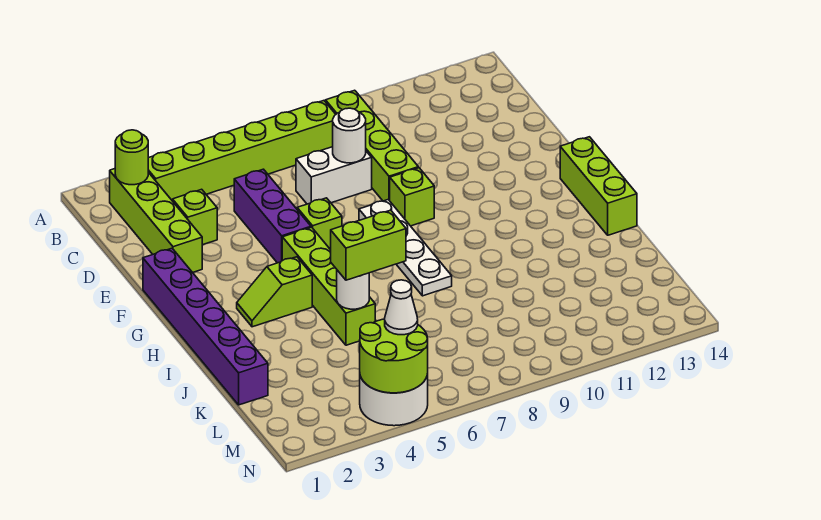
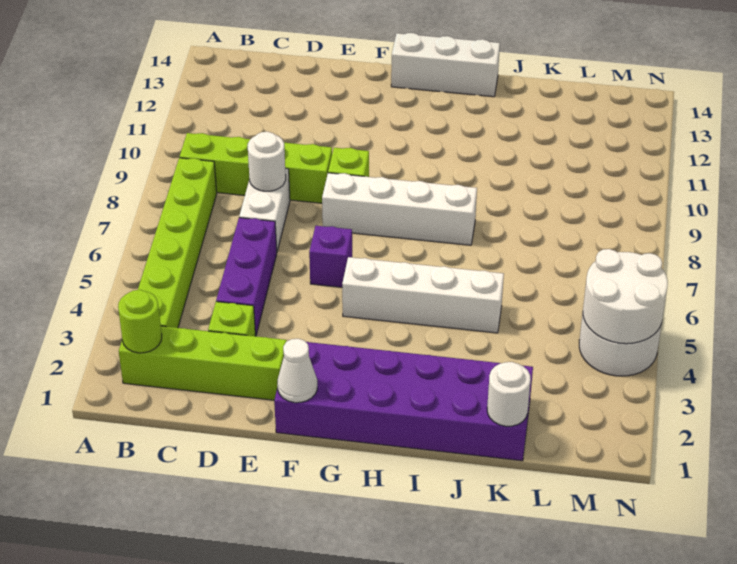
purple 1x3 brick [234,169,311,263] -> purple 1x3 brick turned to [216,218,277,335]
purple 1x6 brick [143,248,268,405] -> purple 2x6 brick [274,340,533,461]
lime 1x1 brick [297,198,342,250] -> purple 1x1 brick [309,226,352,287]
white 1x4 plate [359,200,452,296] -> white 1x4 brick [322,173,477,245]
lime 1x4 brick [282,227,375,345] -> white 1x4 brick [342,257,504,333]
lime 1x3 brick [560,137,637,235] -> white 1x3 brick [391,33,500,97]
lime 1x2 slope [237,257,312,327] -> none
white 1x1 round brick [337,270,369,309] -> white 1x1 round brick moved to [487,362,531,426]
lime 1x2 brick [331,210,406,280] -> none
lime 2x2 round brick [360,319,428,393] -> white 2x2 round brick [583,249,668,344]
white 1x1 cone [385,280,418,335] -> white 1x1 cone moved to [277,339,317,403]

